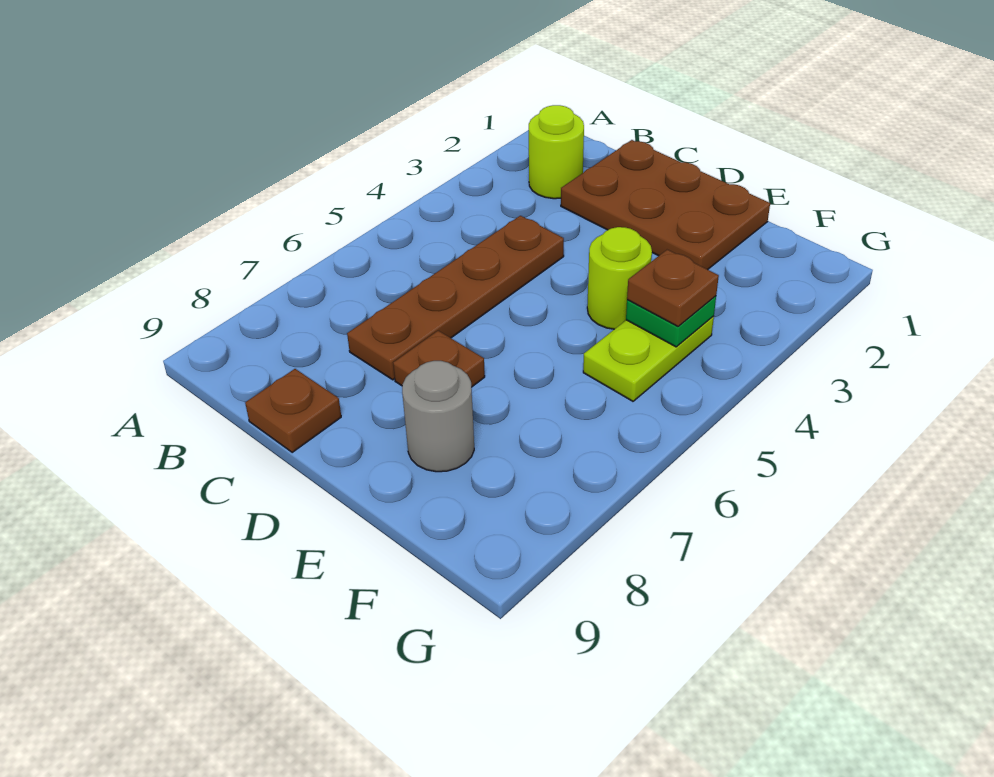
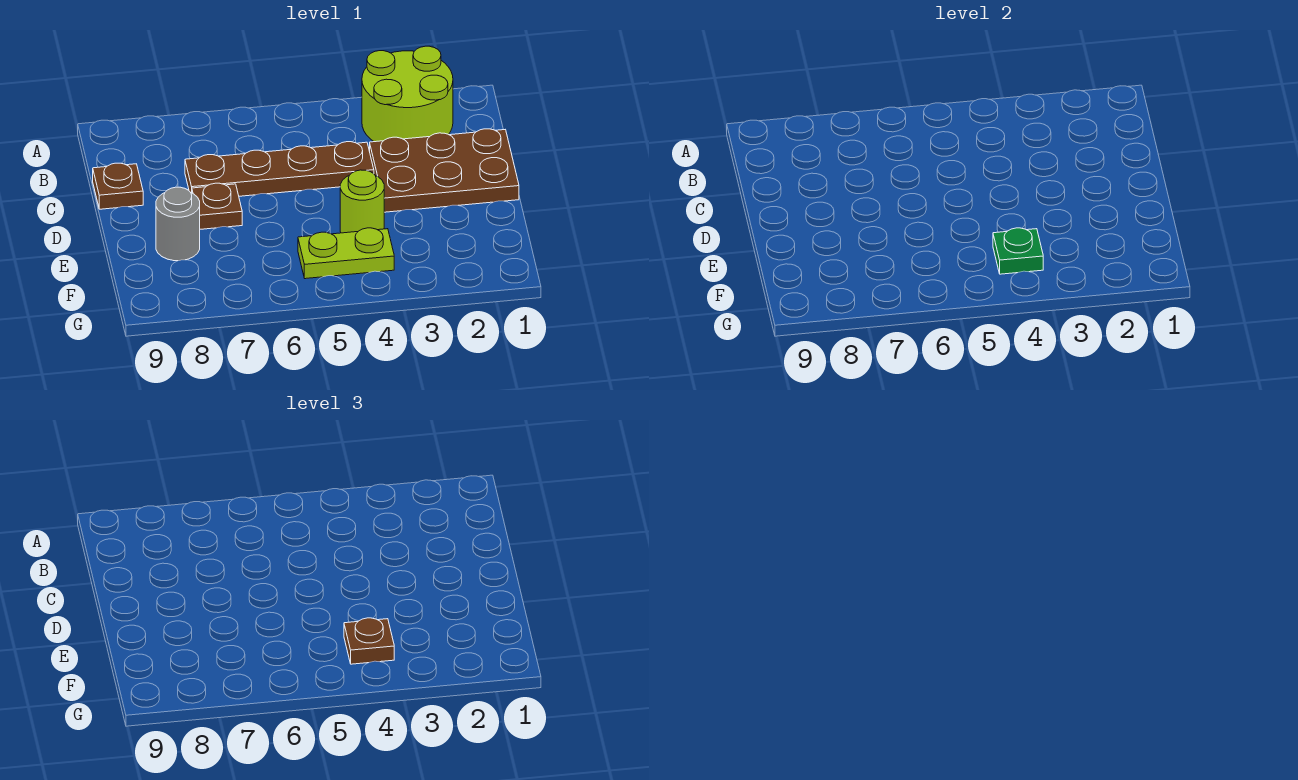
lime 1x1 round brick [529,105,584,199] -> lime 2x2 round brick [362,46,453,142]
brown 2x3 plate [561,140,770,270] -> brown 2x3 plate turned to [370,129,519,212]

